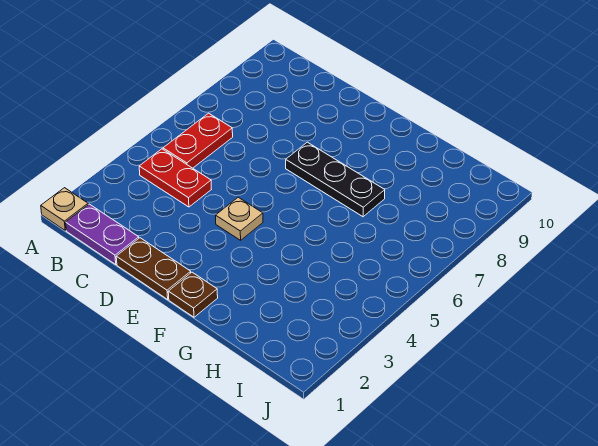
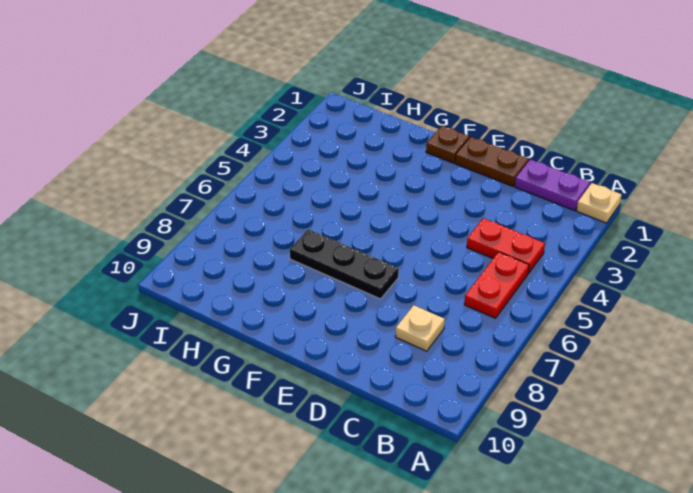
tan 1x1 plate [216,197,263,240] -> tan 1x1 plate moved to [395,305,445,351]

